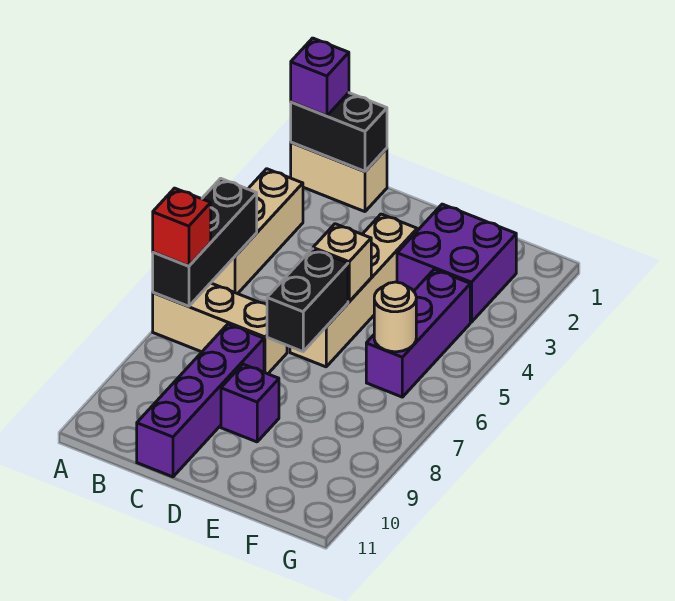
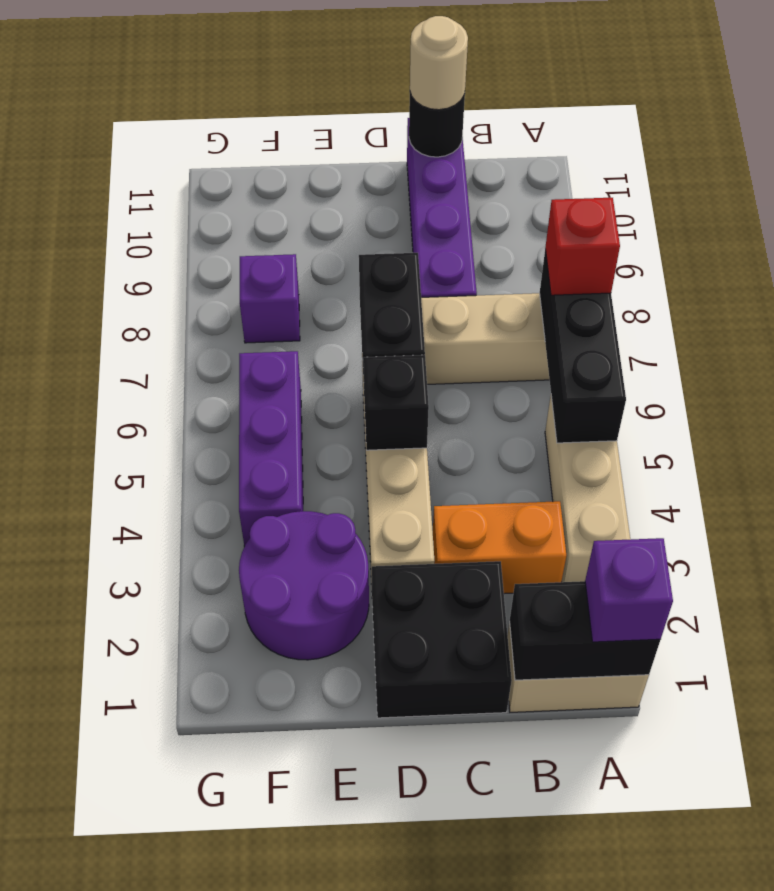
none -> orange 1x2 brick [433,501,566,594]
none -> black 2x2 brick [372,561,512,718]
none -> black 1x1 round brick [409,93,465,157]
tan 1x1 brick [313,224,371,301] -> black 1x1 brick [363,355,429,450]
purple 1x1 brick [221,364,279,442] -> purple 1x1 brick moved to [240,254,300,343]
purple 2x2 brick [397,204,516,322] -> purple 2x2 round brick [239,511,369,660]
tan 1x1 round brick [374,282,416,352] -> tan 1x1 round brick moved to [410,16,468,110]

